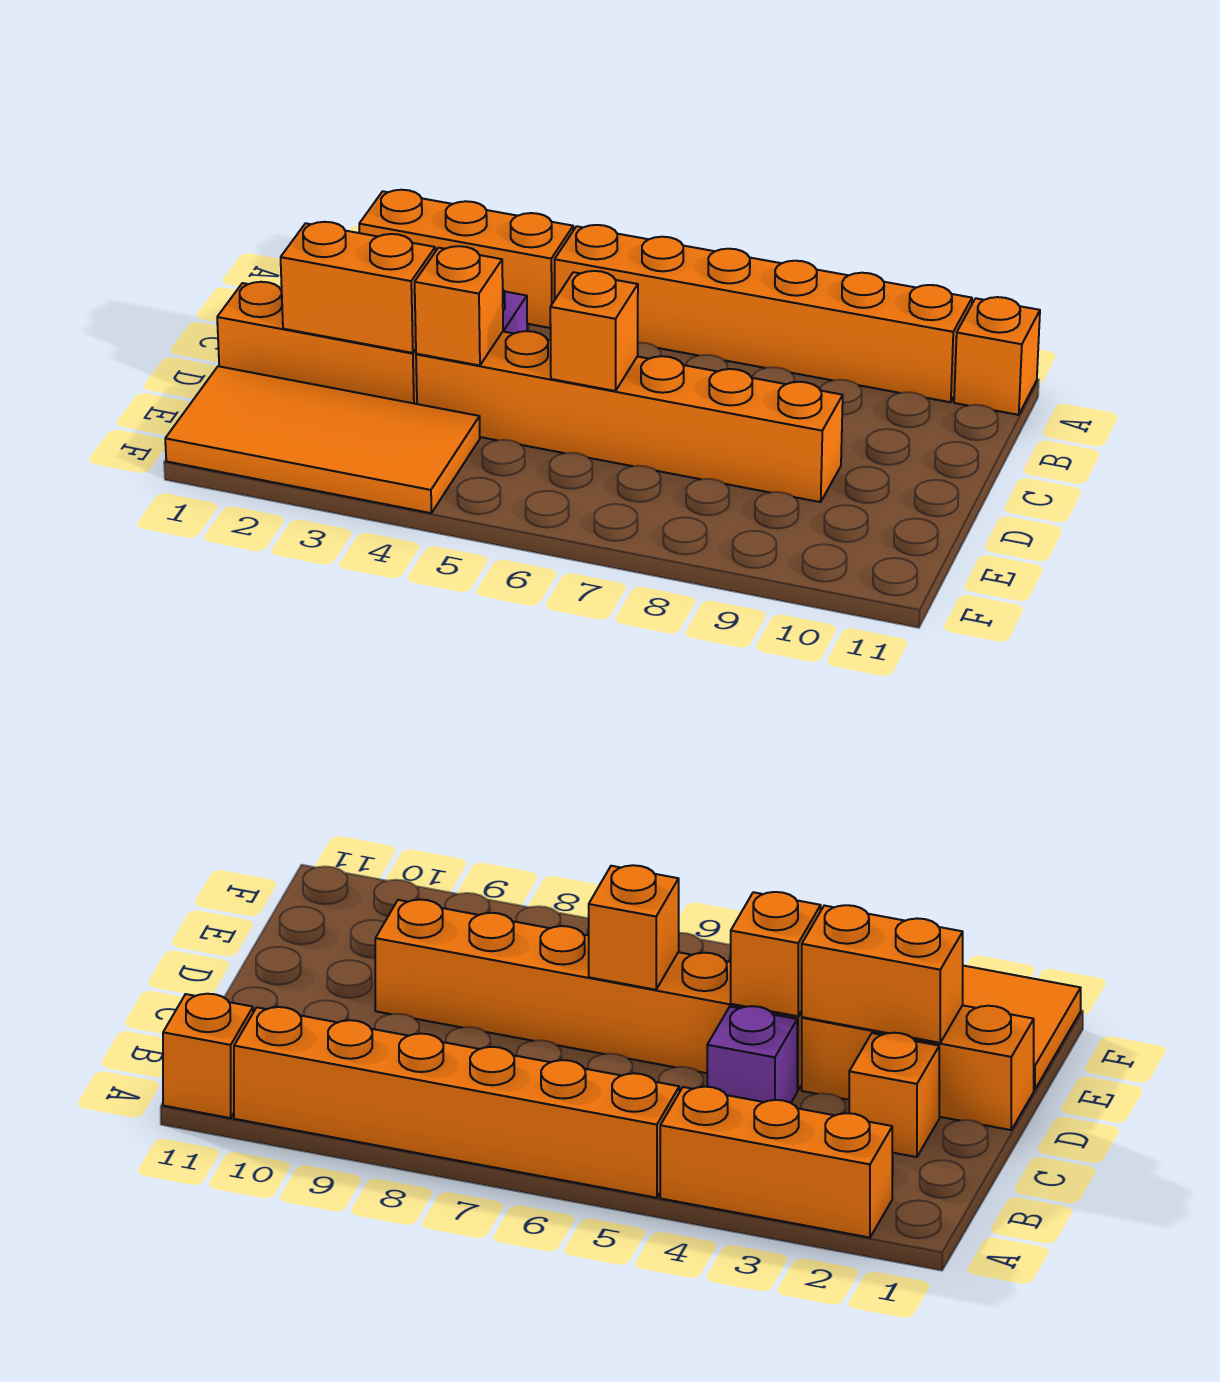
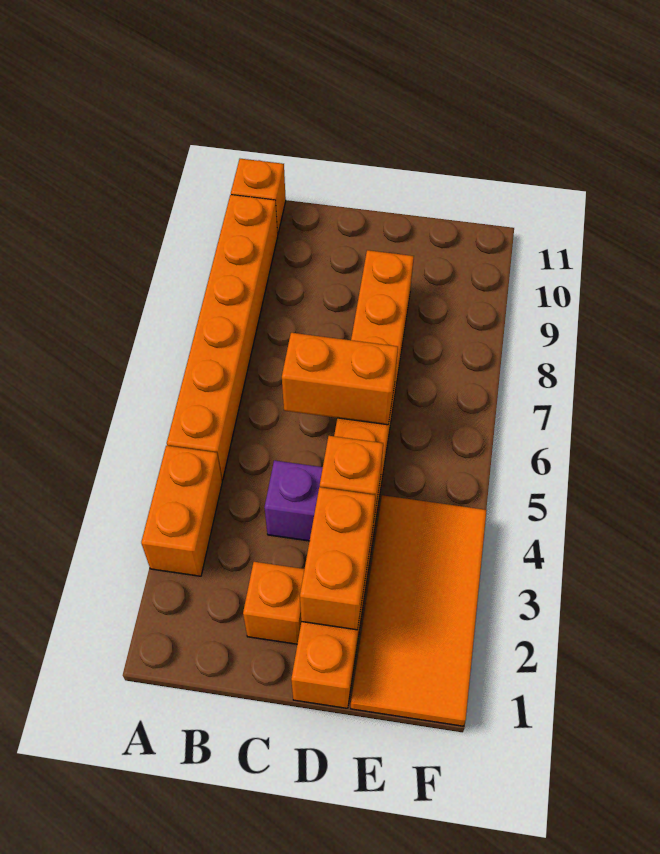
orange 1x3 brick [359,190,573,328] -> orange 1x2 brick [141,446,222,576]
orange 1x1 brick [550,271,638,391] -> orange 1x2 brick [282,333,398,425]

